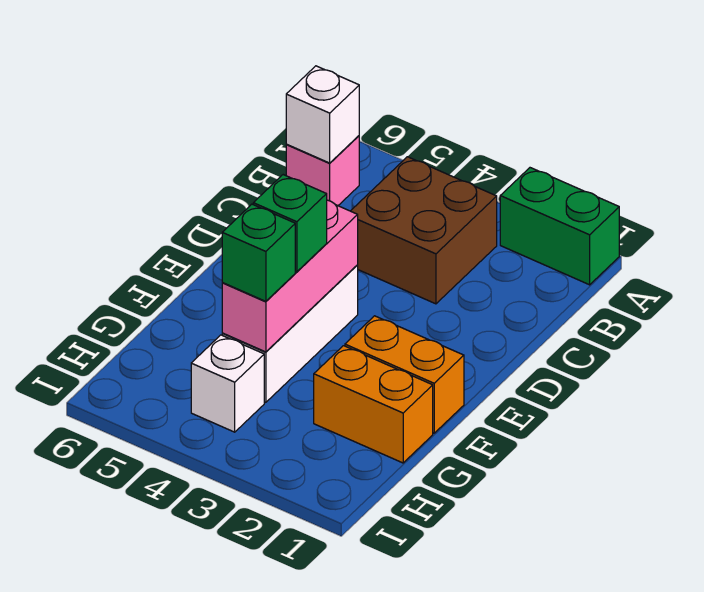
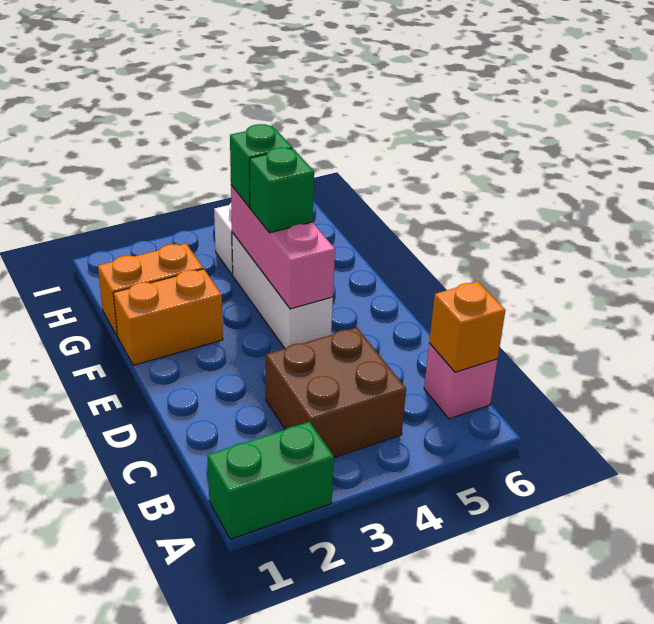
white 1x1 brick [286,66,359,163] -> orange 1x1 brick [429,281,505,372]

